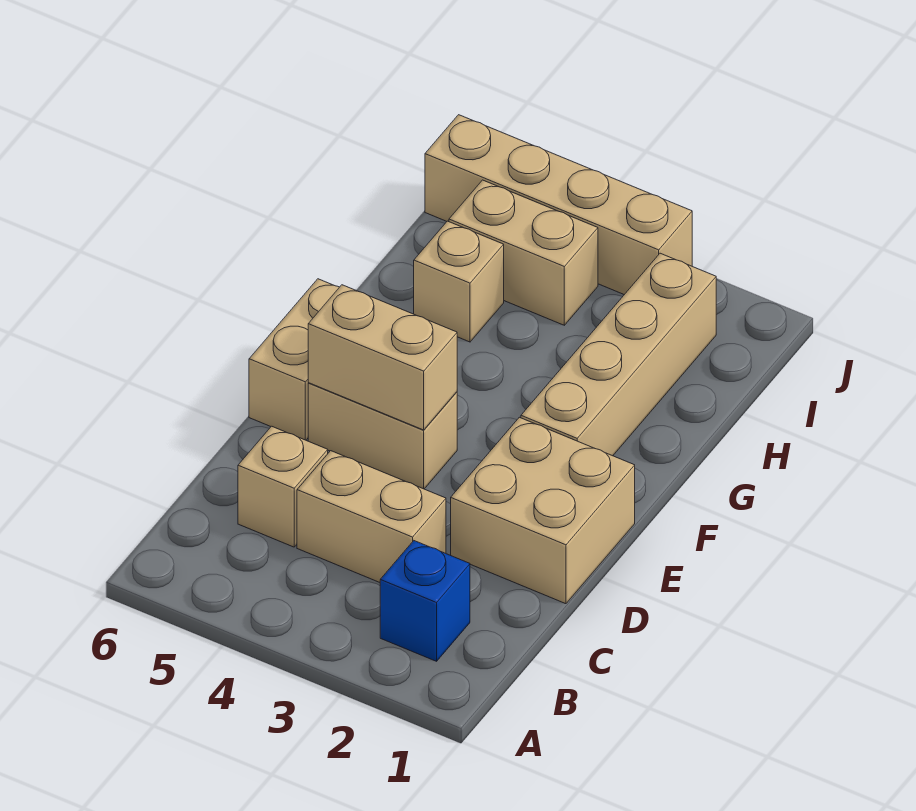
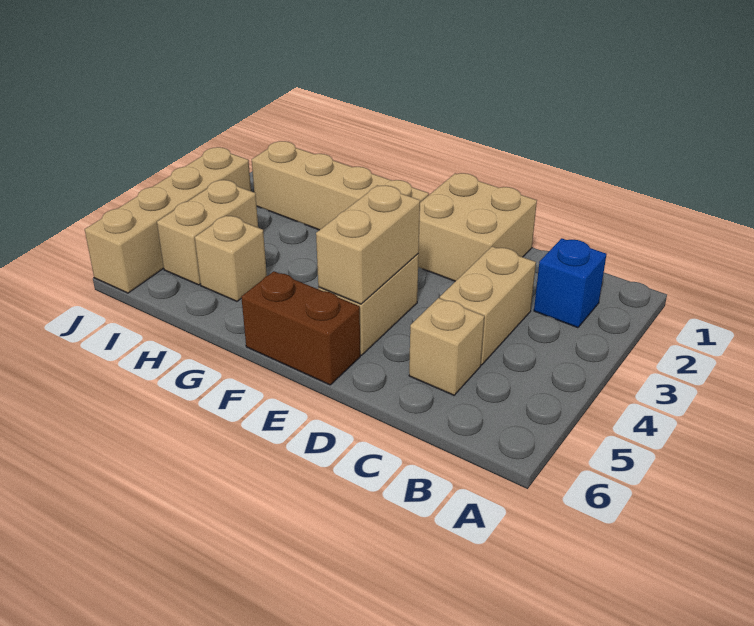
tan 1x2 brick [249,279,339,440] -> brown 1x2 brick [241,271,360,385]

